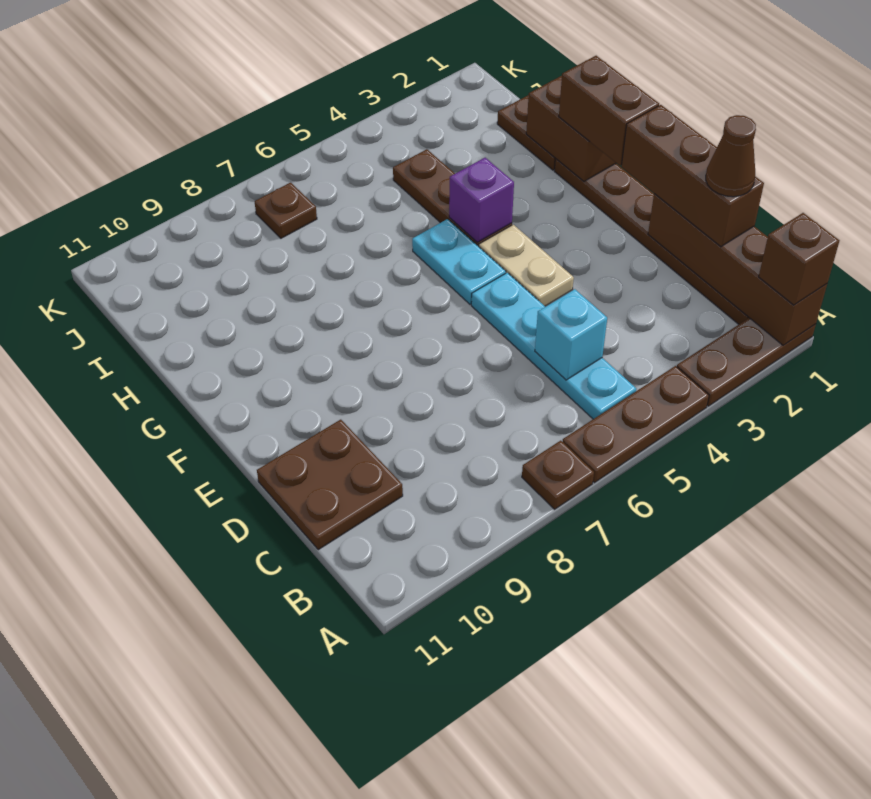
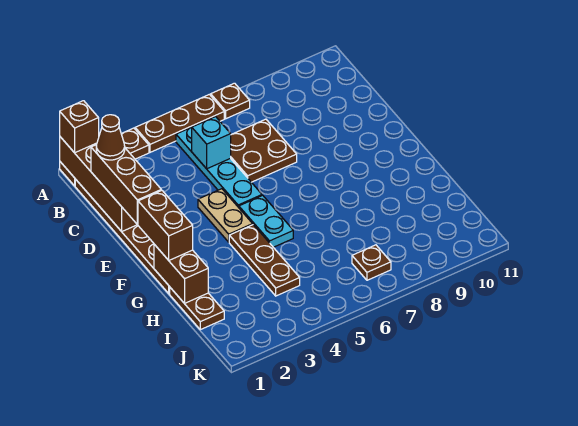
brown 2x2 plate [257,420,403,550] -> brown 2x2 plate moved to [231,119,297,182]
purple 1x1 brick [449,158,514,242] -> none

